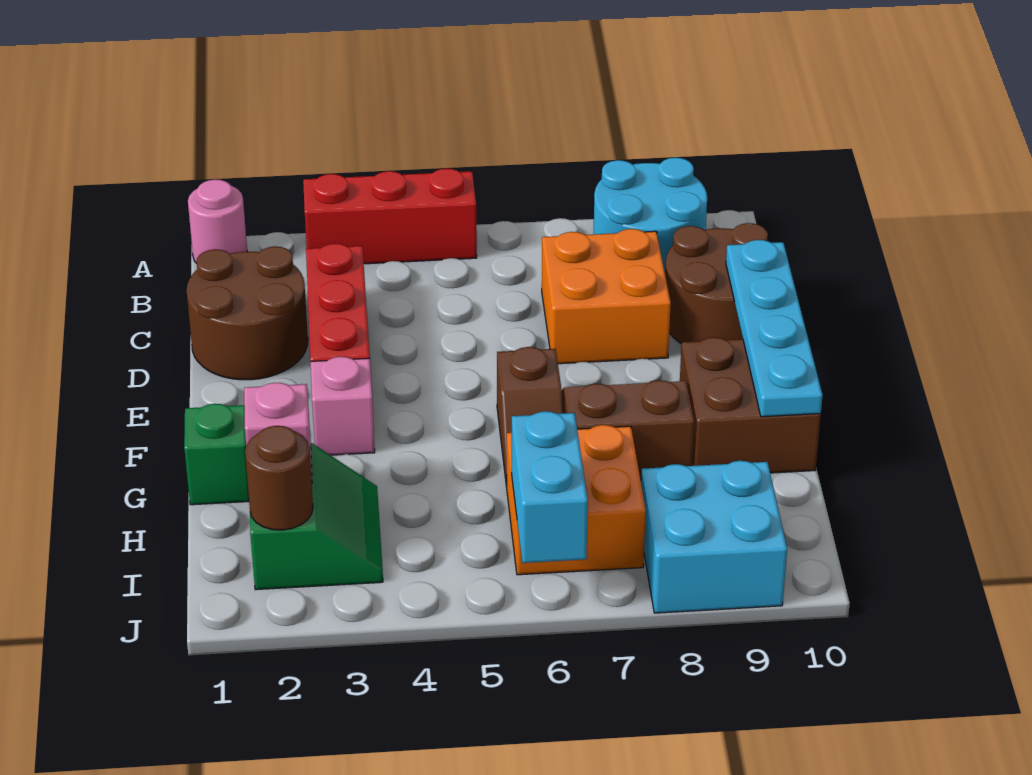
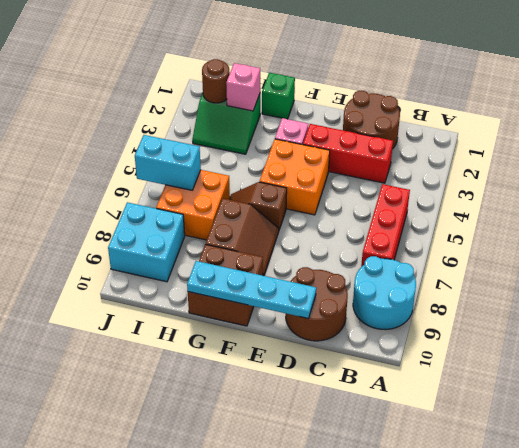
pink 1x1 round brick [188,179,247,263] -> none
red 1x3 brick [303,168,477,264] -> red 1x3 brick moved to [361,184,410,267]
orange 2x2 brick [542,229,671,364] -> orange 2x2 brick moved to [260,139,330,215]

